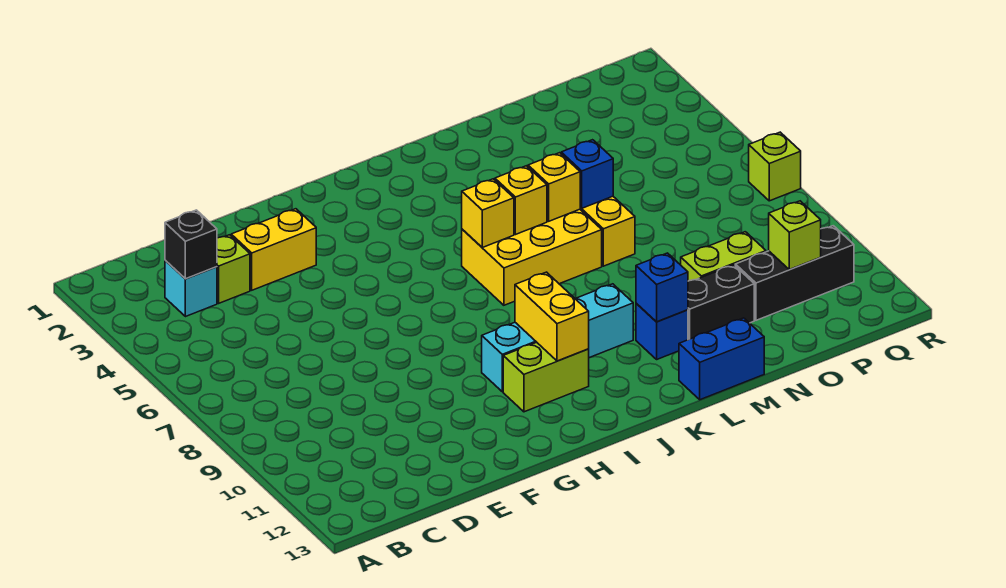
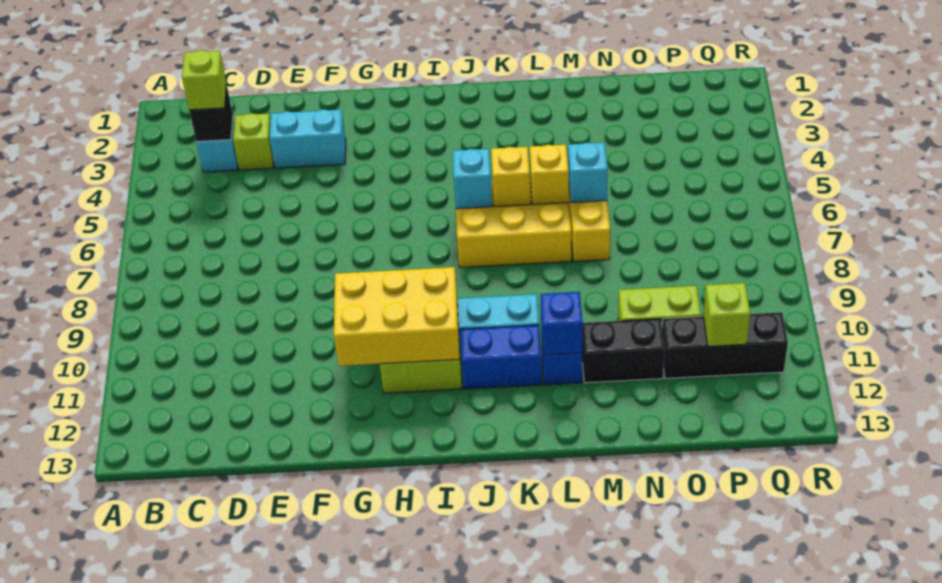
yellow 1x2 brick [231,209,316,290] -> cyan 1x2 brick [270,109,346,168]
yellow 1x2 brick [515,272,589,361] -> yellow 2x3 brick [334,267,459,366]
yellow 1x1 brick [462,179,514,247] -> cyan 1x1 brick [453,149,492,209]
blue 1x2 brick [679,318,764,400] -> blue 1x2 brick moved to [460,325,542,389]
blue 1x1 brick [561,140,613,208] -> cyan 1x1 brick [568,143,608,202]
lime 1x1 brick [749,132,801,201] -> lime 1x1 brick moved to [182,50,227,110]

